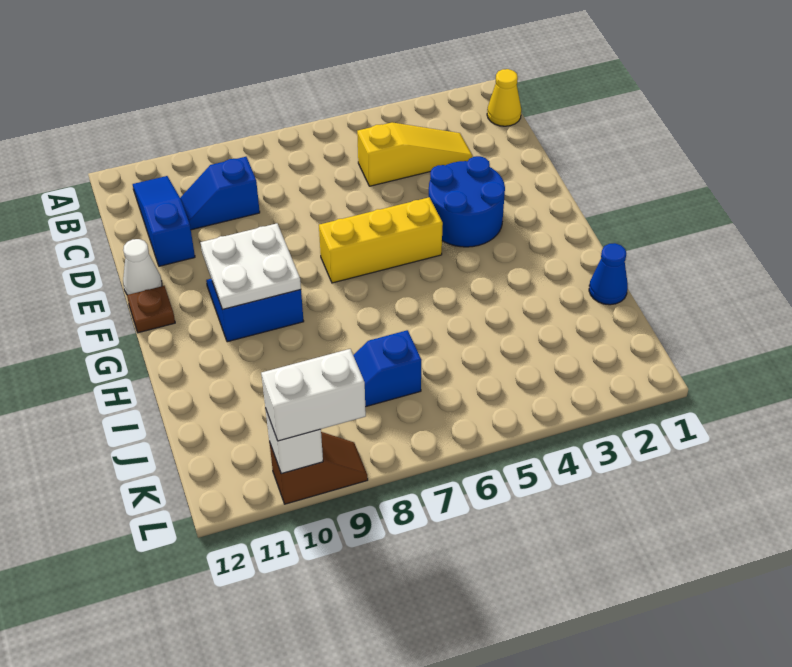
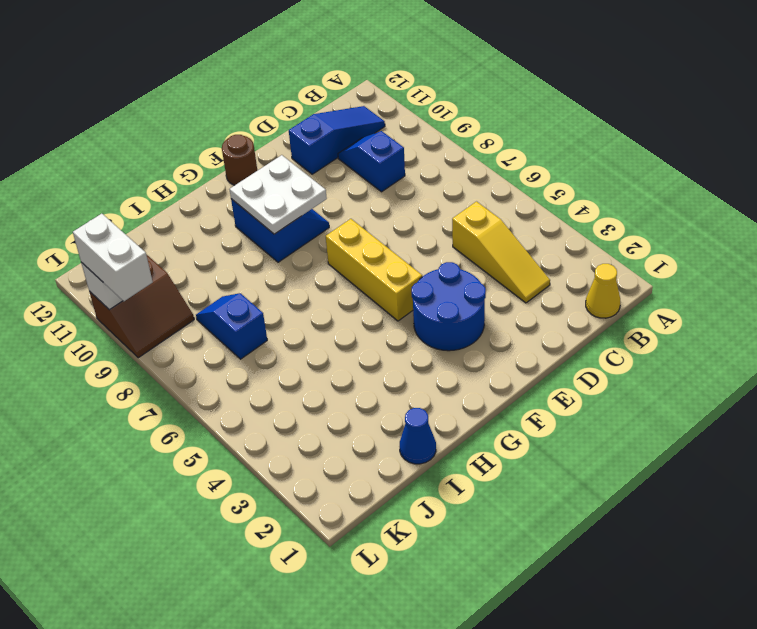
white 1x1 cone [123,239,162,295] -> none
brown 1x1 plate [127,286,175,333] -> brown 1x1 round brick [222,135,257,185]
brown 1x2 slope [269,432,368,504] -> brown 2x2 slope [89,254,194,358]

